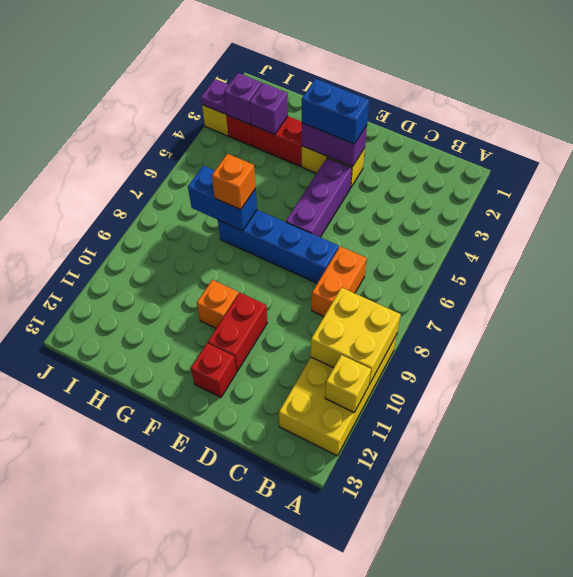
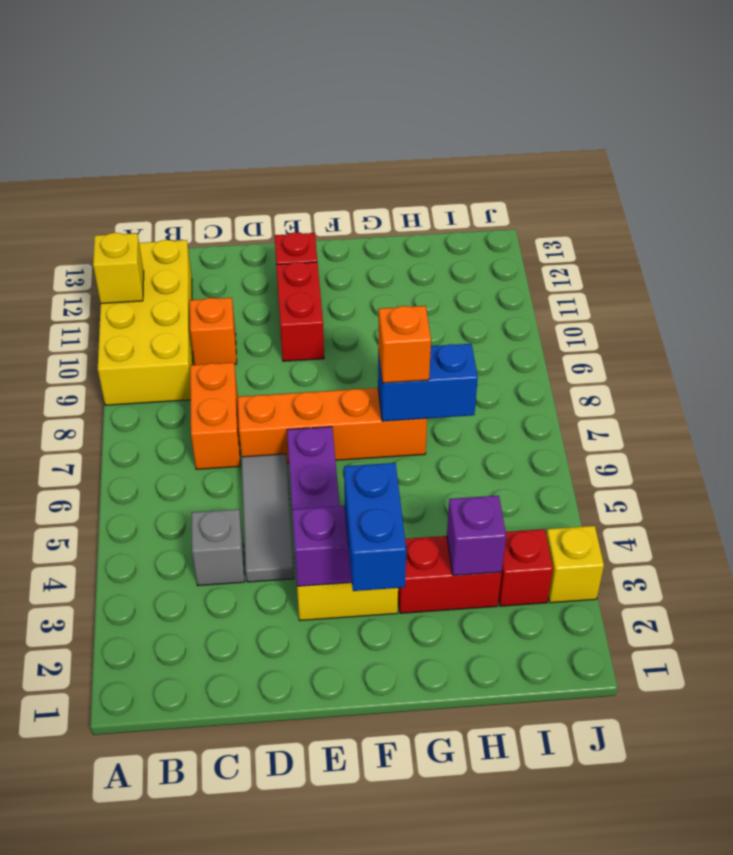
yellow 2x2 brick [311,287,401,384] -> none
none -> grey 1x1 brick [192,509,245,586]
none -> grey 1x3 tile [242,454,294,582]
blue 1x4 brick [218,210,339,283] -> orange 1x4 brick [238,388,427,463]
blue 1x2 brick [302,79,369,144] -> blue 1x2 brick turned to [344,463,406,591]
orange 1x1 brick [197,280,239,328] -> orange 1x1 brick moved to [190,298,237,365]
purple 1x1 brick [224,73,262,124] -> none
purple 1x1 plate [201,79,229,114] -> none

